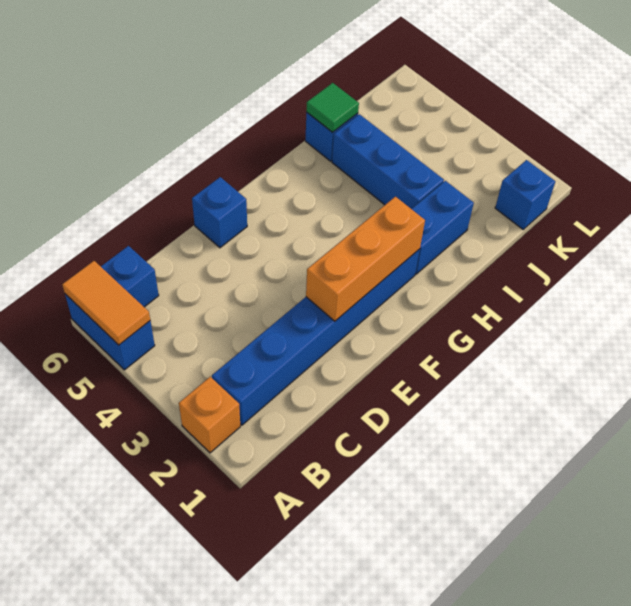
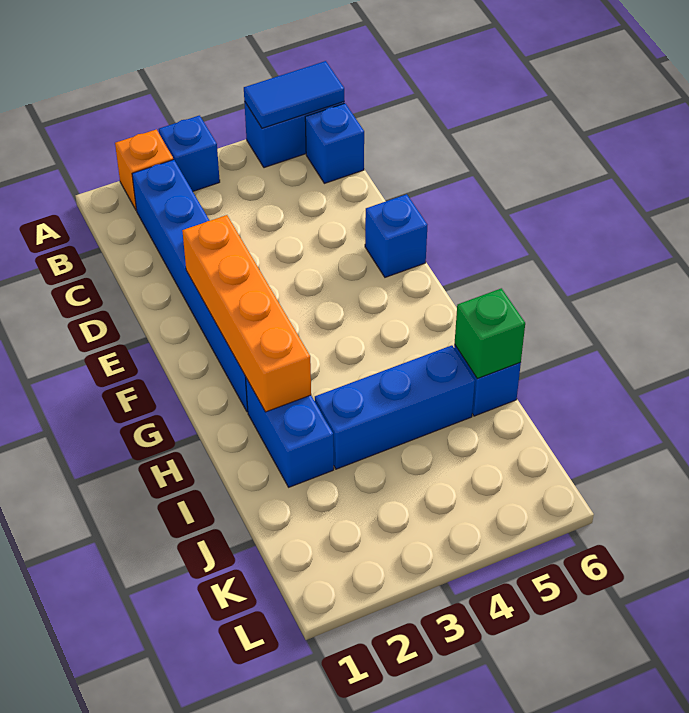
orange 1x2 tile [62,261,150,345] -> blue 1x2 tile [244,61,344,128]
orange 1x3 brick [306,197,425,321] -> orange 1x4 brick [182,215,311,412]
green 1x1 tile [306,83,359,132] -> green 1x1 brick [455,288,525,379]
blue 1x1 brick [495,160,555,229] -> blue 1x1 brick moved to [159,116,220,191]

